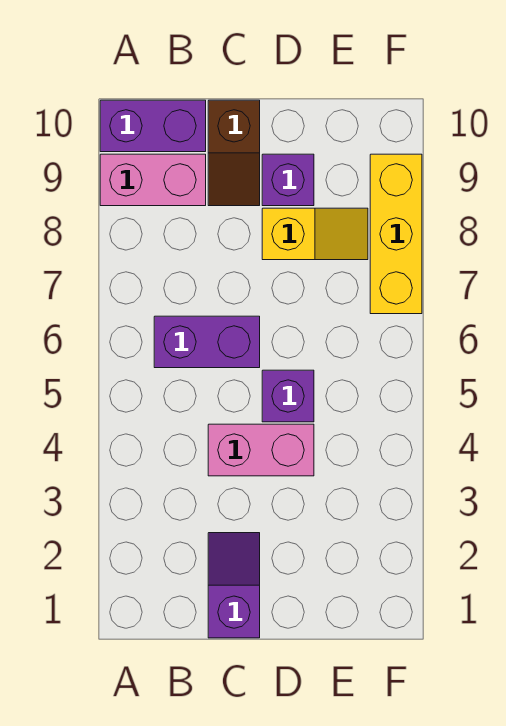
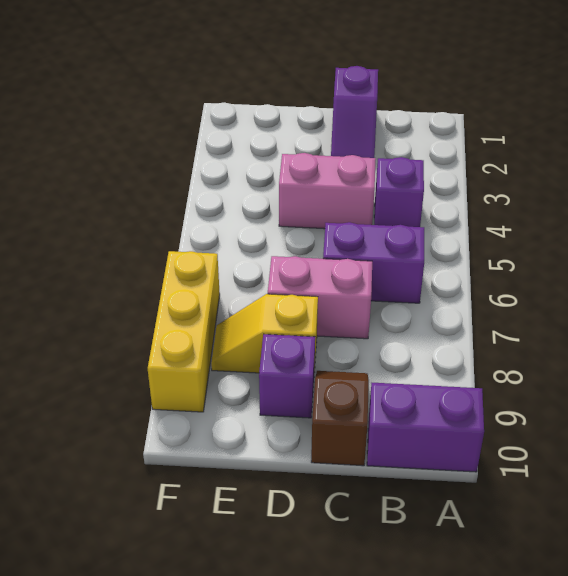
pink 1x2 brick [100,154,206,206] -> pink 1x2 brick moved to [268,256,372,339]
purple 1x1 brick [262,370,314,422] -> purple 1x1 brick moved to [374,157,424,227]

